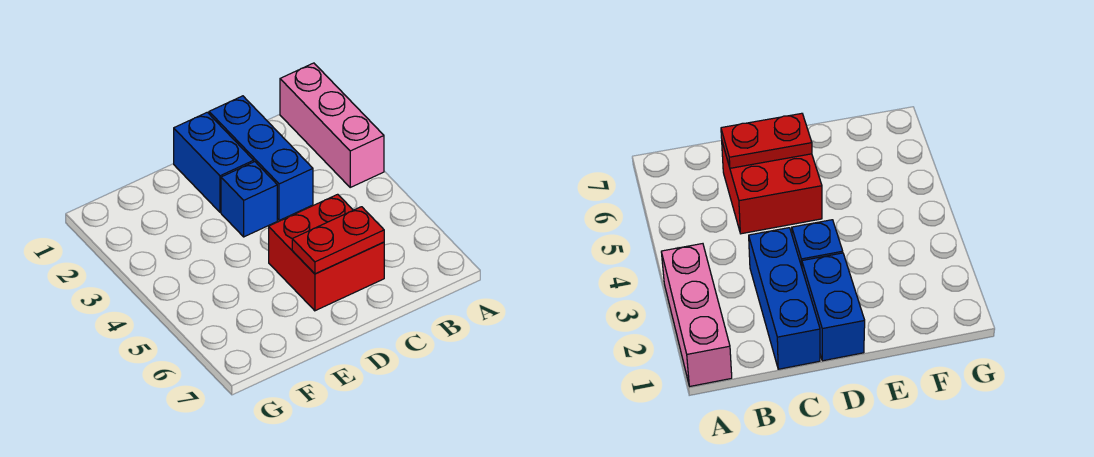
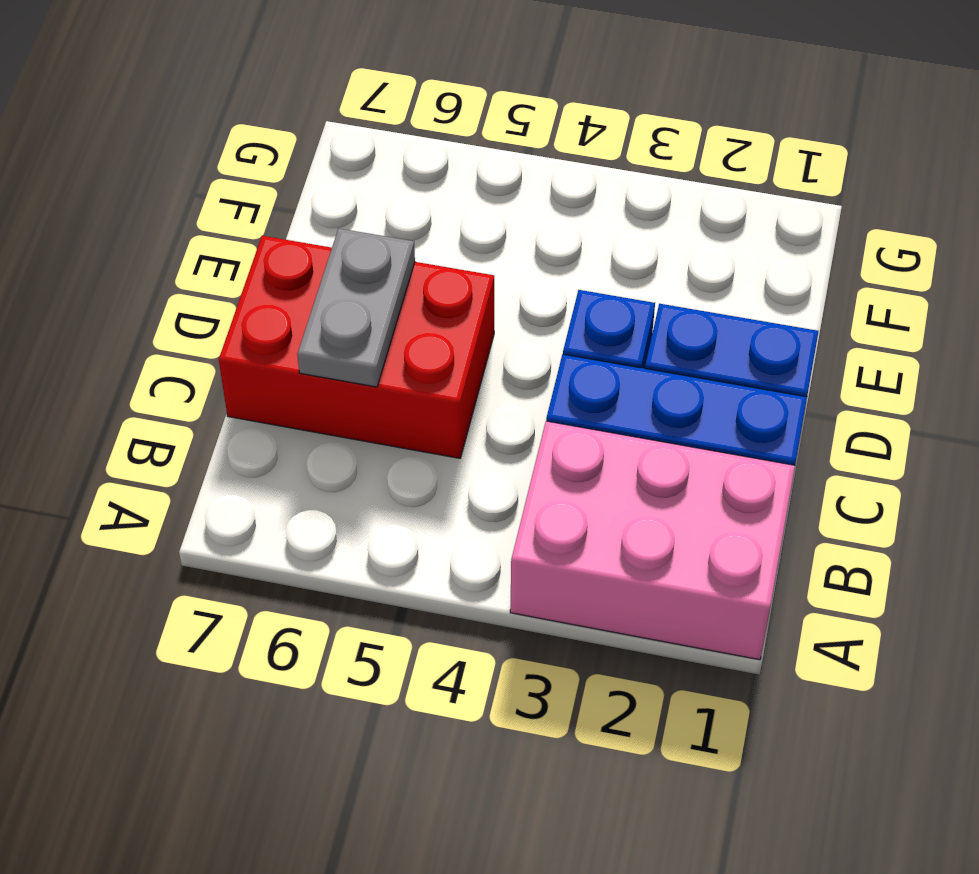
pink 1x3 brick [280,63,384,187] -> pink 2x3 brick [510,421,795,660]
red 2x2 brick [269,194,384,311] -> red 2x3 brick [219,236,494,458]
red 1x2 plate [292,207,384,274] -> grey 1x2 plate [297,228,415,387]

